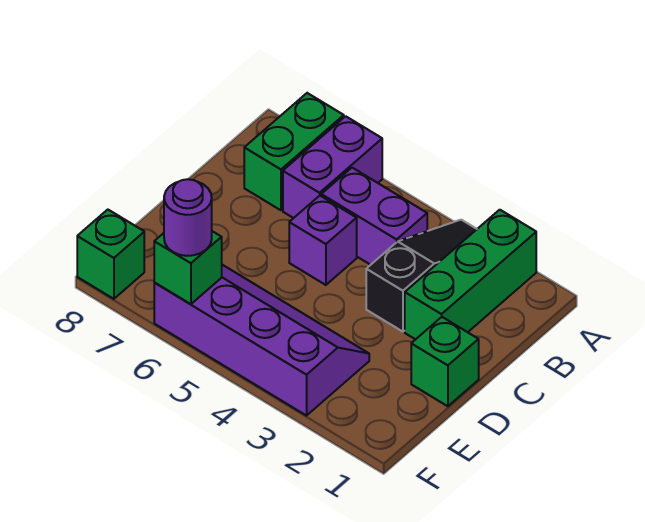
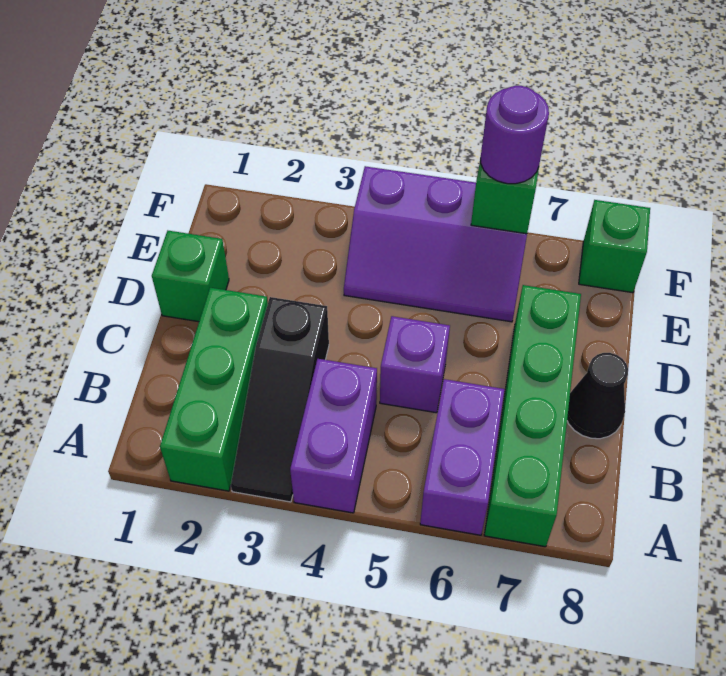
green 1x2 brick [244,93,344,210] -> green 1x4 brick [484,285,581,547]
purple 1x2 brick [321,168,427,265] -> purple 1x2 brick turned to [290,359,377,513]
none -> black 1x1 cone [567,353,628,439]
purple 2x4 slope [154,265,369,416] -> purple 2x3 slope [344,166,527,322]

